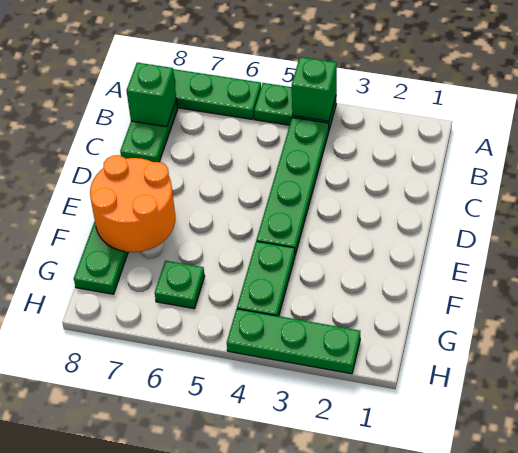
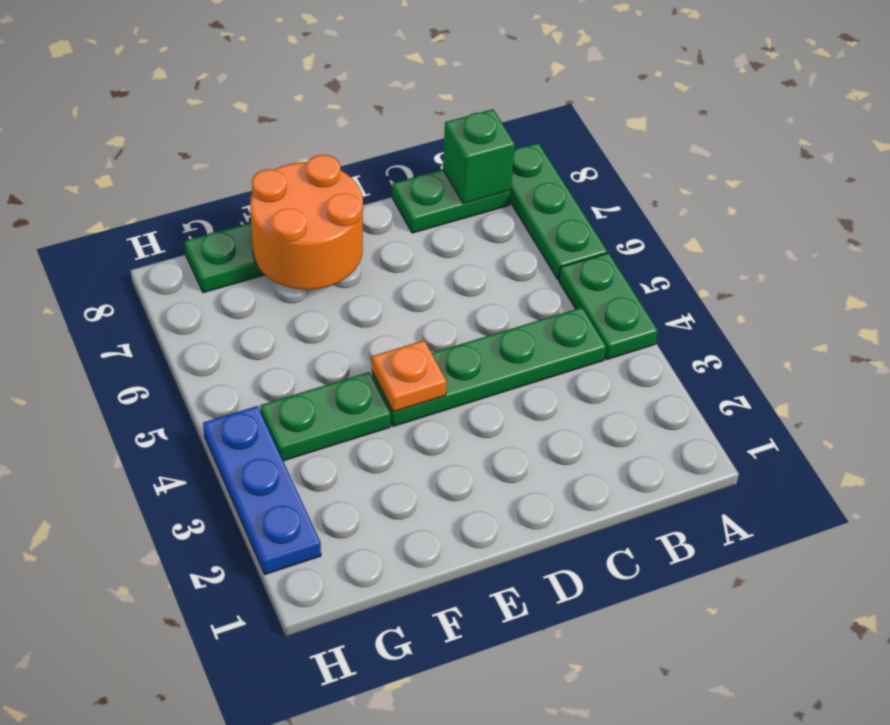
green 1x1 brick [292,57,337,121] -> none
none -> orange 1x1 plate [372,340,447,412]
green 1x1 plate [155,261,205,309] -> none
green 1x3 plate [227,309,360,374] -> blue 1x3 plate [203,406,321,574]

